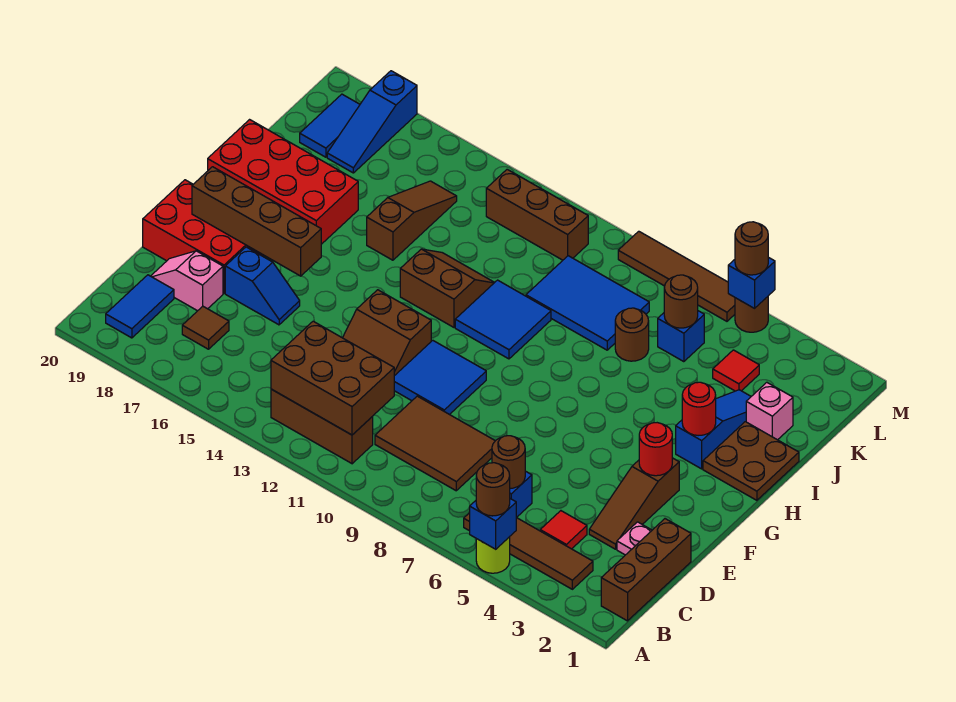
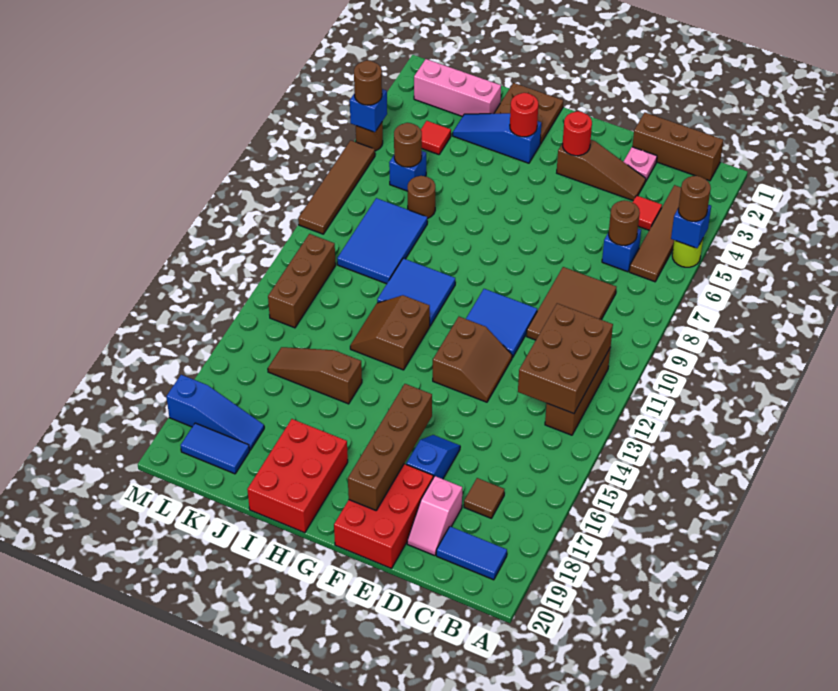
red 2x4 brick [208,120,358,244] -> red 2x3 brick [247,419,348,533]
pink 1x1 brick [746,382,793,440] -> pink 1x3 brick [414,59,501,117]

